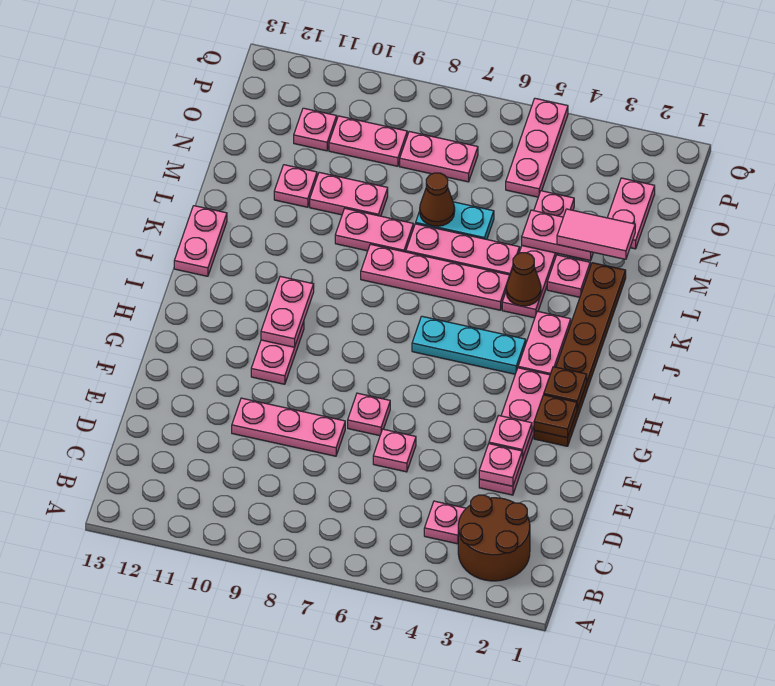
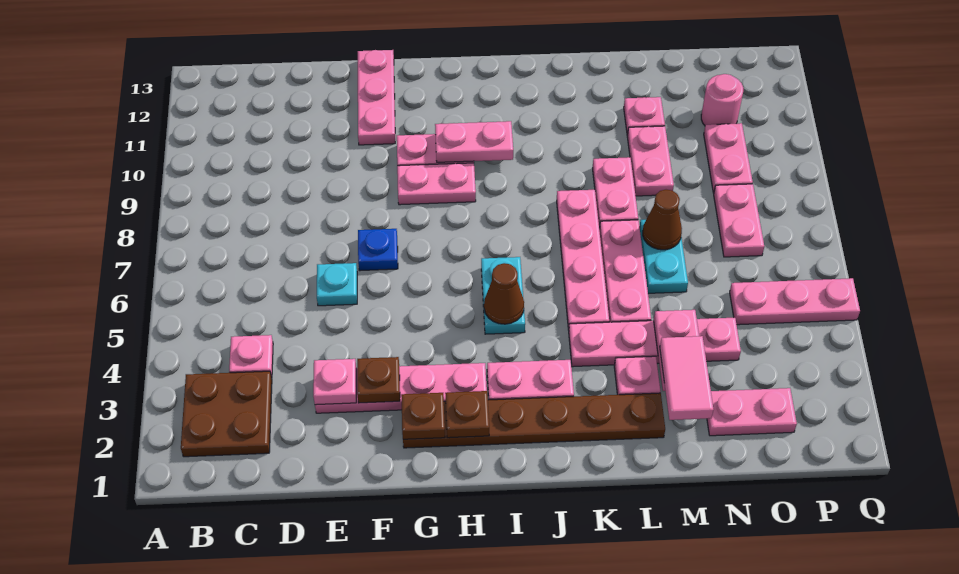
brown 2x2 round brick [458,495,530,581] -> brown 2x2 plate [181,371,272,457]
pink 1x1 plate [373,429,416,472] -> cyan 1x1 plate [317,263,357,306]
pink 1x3 plate [232,398,345,456] -> pink 1x3 plate moved to [358,50,395,145]
pink 1x1 plate [489,415,532,458] -> brown 1x1 plate [357,357,400,403]
pink 1x1 plate [348,393,390,436] -> blue 1x1 plate [358,229,398,271]
cyan 1x3 plate [412,316,526,374] -> cyan 1x2 plate [481,257,525,334]
pink 1x2 plate [174,206,227,276] -> pink 1x2 plate moved to [397,163,476,205]
brown 1x1 cone [506,253,541,306] -> brown 1x1 cone moved to [484,263,524,324]
pink 1x1 plate [294,108,337,151] -> pink 1x1 round brick [701,74,743,125]

